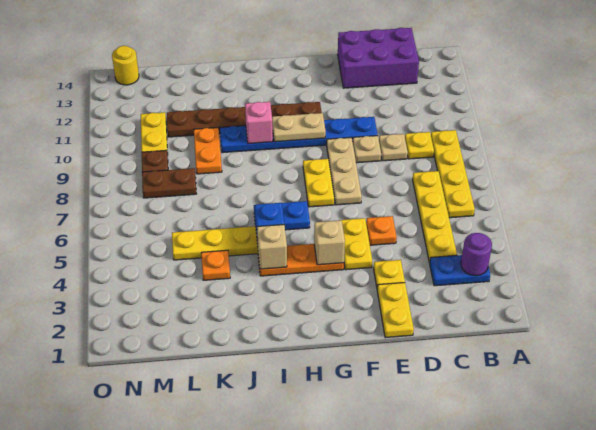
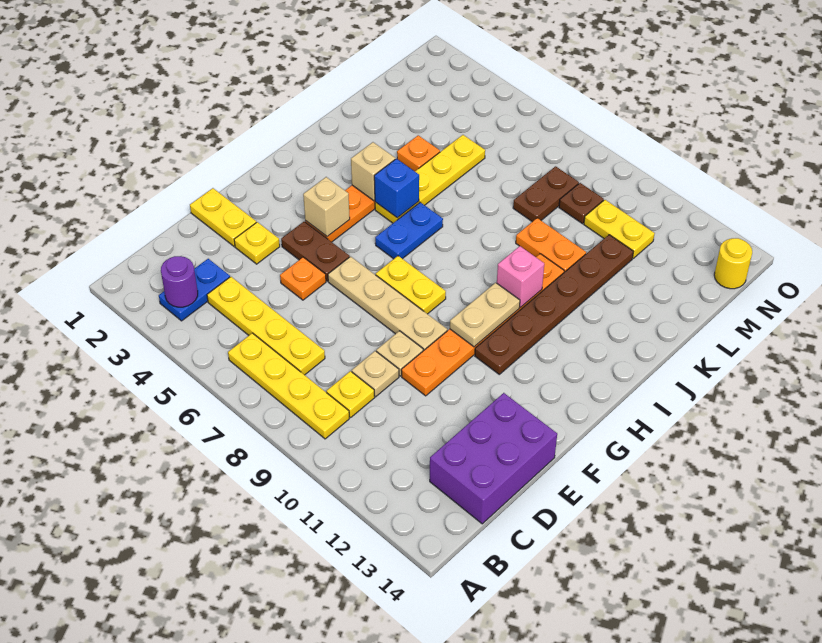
blue 1x6 plate [220,117,378,153] -> orange 1x6 plate [401,254,564,396]
yellow 1x2 plate [342,218,372,270] -> brown 1x2 plate [281,222,350,281]
tan 1x3 plate [327,137,362,205] -> tan 1x4 plate [328,256,447,351]

